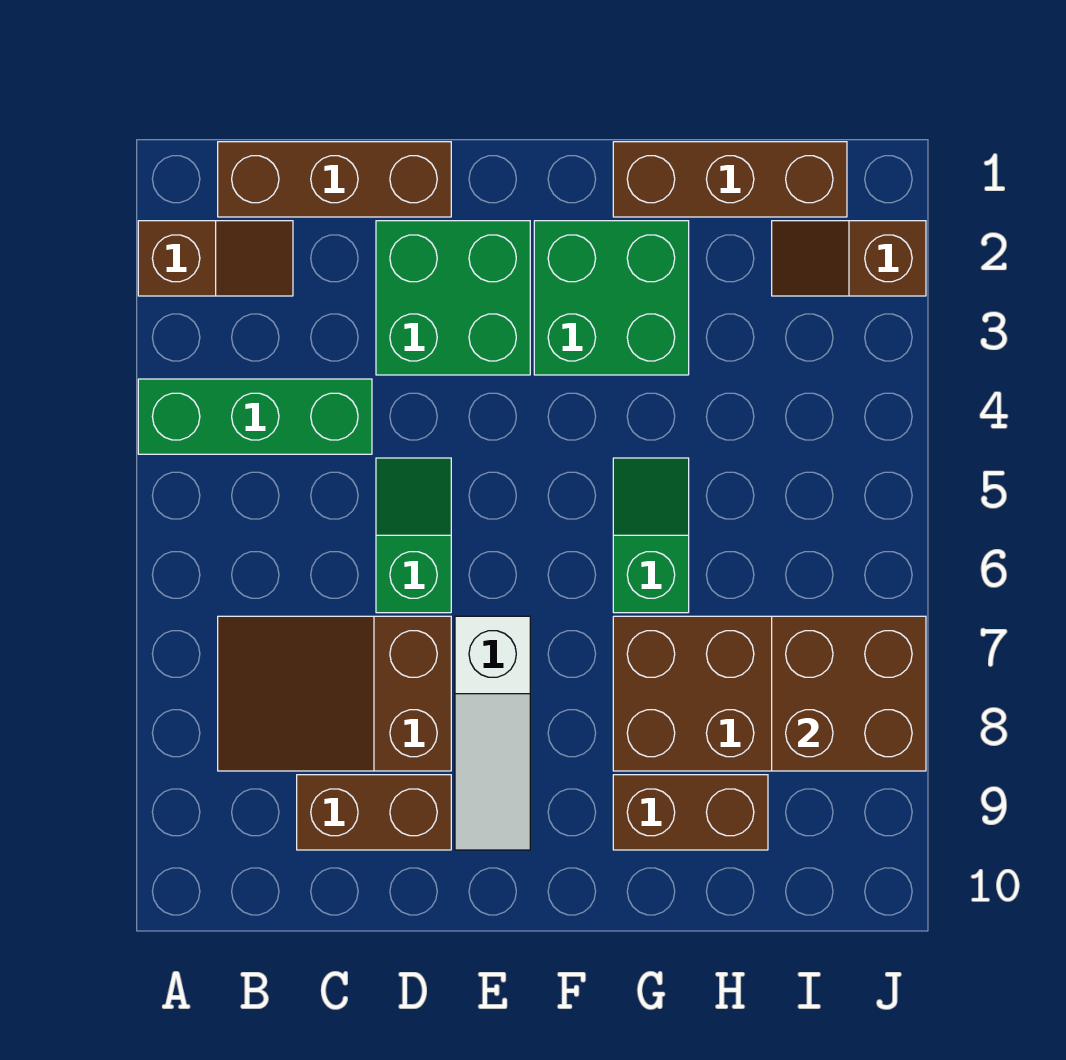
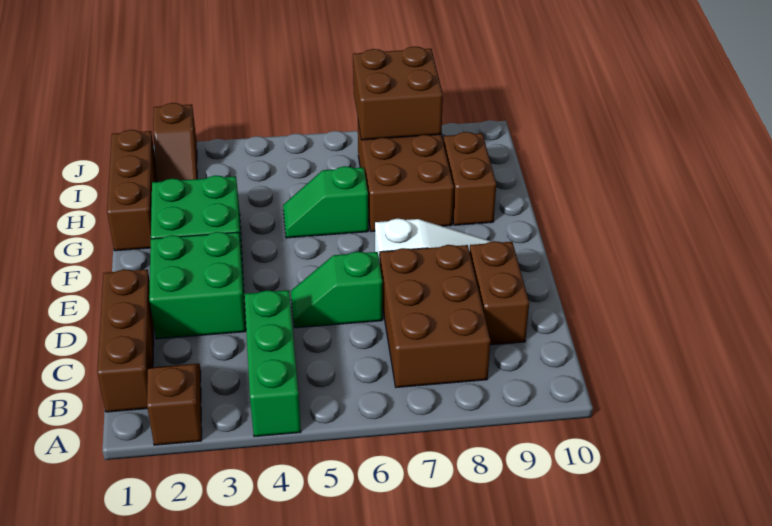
brown 2x3 slope [218,616,451,771] -> brown 2x3 brick [380,245,490,387]

